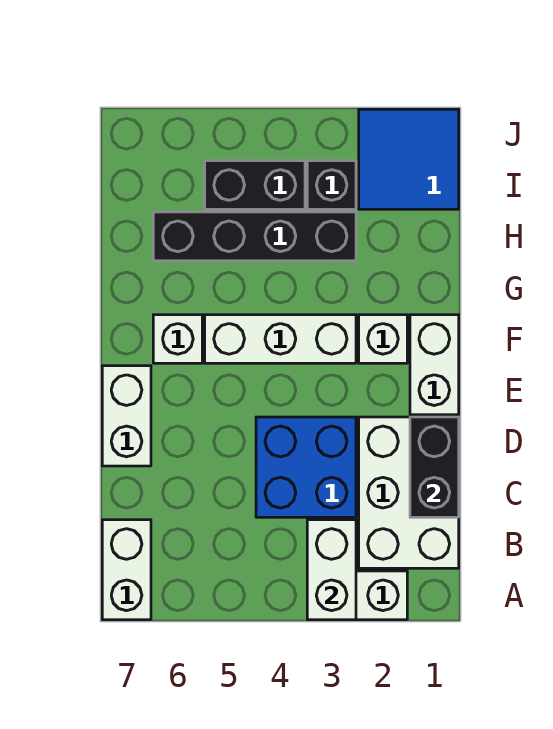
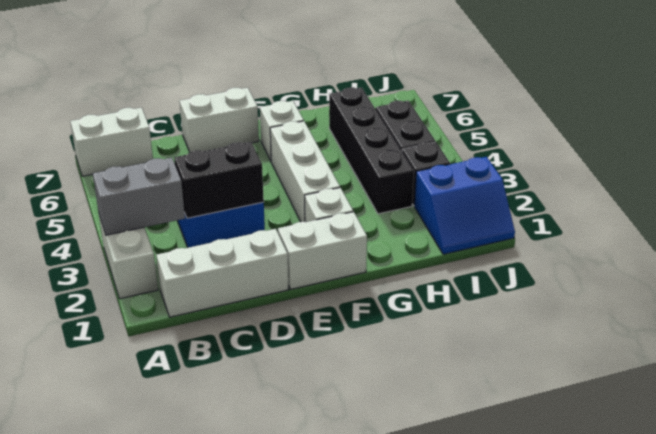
white 1x2 brick [307,520,356,620] -> grey 1x2 brick [93,158,185,235]
white 2x3 brick [359,417,459,568] -> white 1x3 brick [156,229,289,317]
black 1x2 brick [410,417,459,517] -> black 1x2 brick moved to [174,142,264,218]
blue 2x2 tile [359,109,459,209] -> blue 2x2 slope [414,157,515,254]

